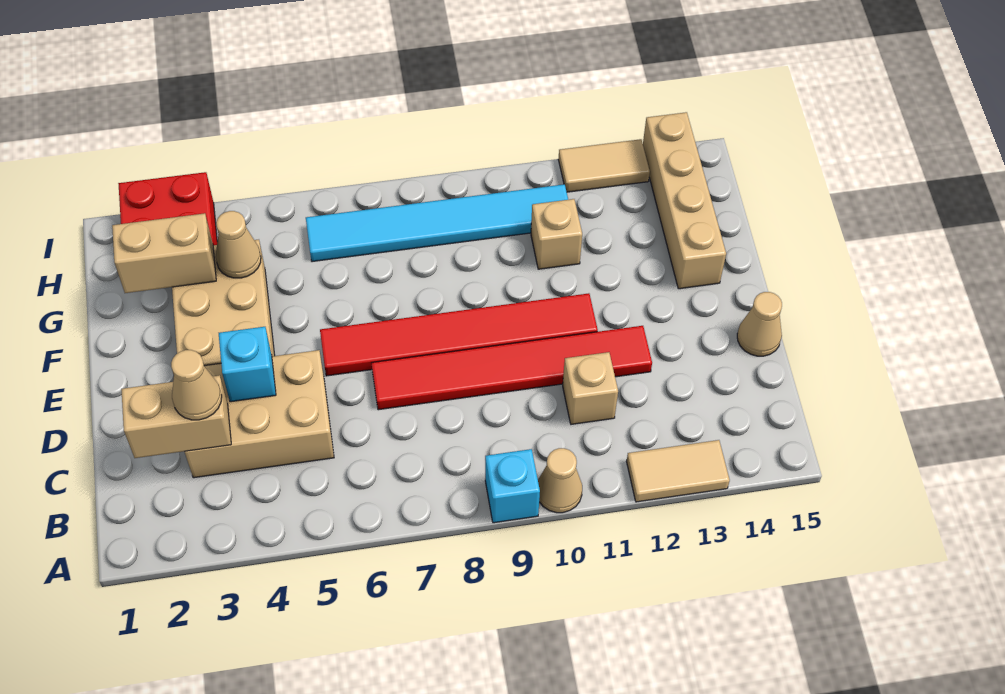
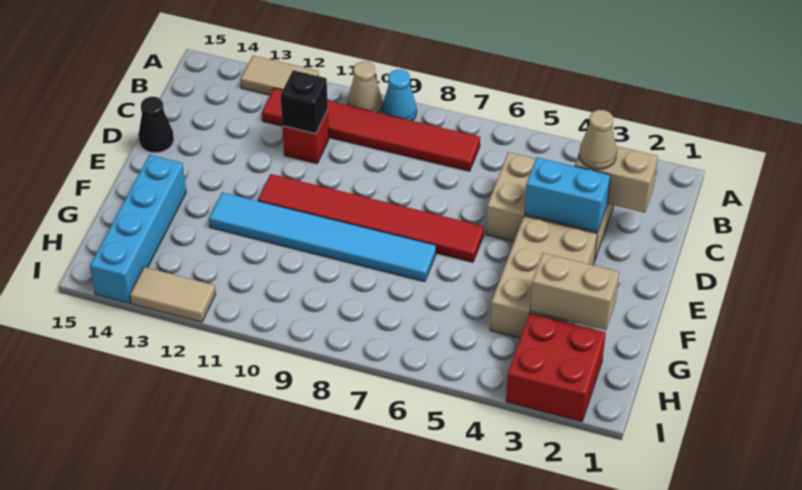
cyan 1x1 brick [485,449,540,523] -> cyan 1x1 cone [382,69,417,121]
tan 1x1 brick [563,352,618,424] -> red 1x1 brick [282,110,329,163]
none -> black 1x1 brick [280,70,328,134]
cyan 1x1 brick [219,327,276,402] -> cyan 1x2 brick [524,157,610,232]
red 1x6 tile [371,326,652,410] -> red 1x6 tile moved to [262,88,480,171]
tan 1x1 cone [737,292,782,356] -> black 1x1 cone [138,97,174,153]
tan 1x4 brick [643,112,726,289] -> cyan 1x4 brick [90,155,186,303]
tan 1x1 cone [216,211,261,278] -> none
tan 1x1 brick [531,199,582,269] -> none
cyan 1x6 tile [306,184,568,262] -> cyan 1x6 tile moved to [209,192,436,282]

